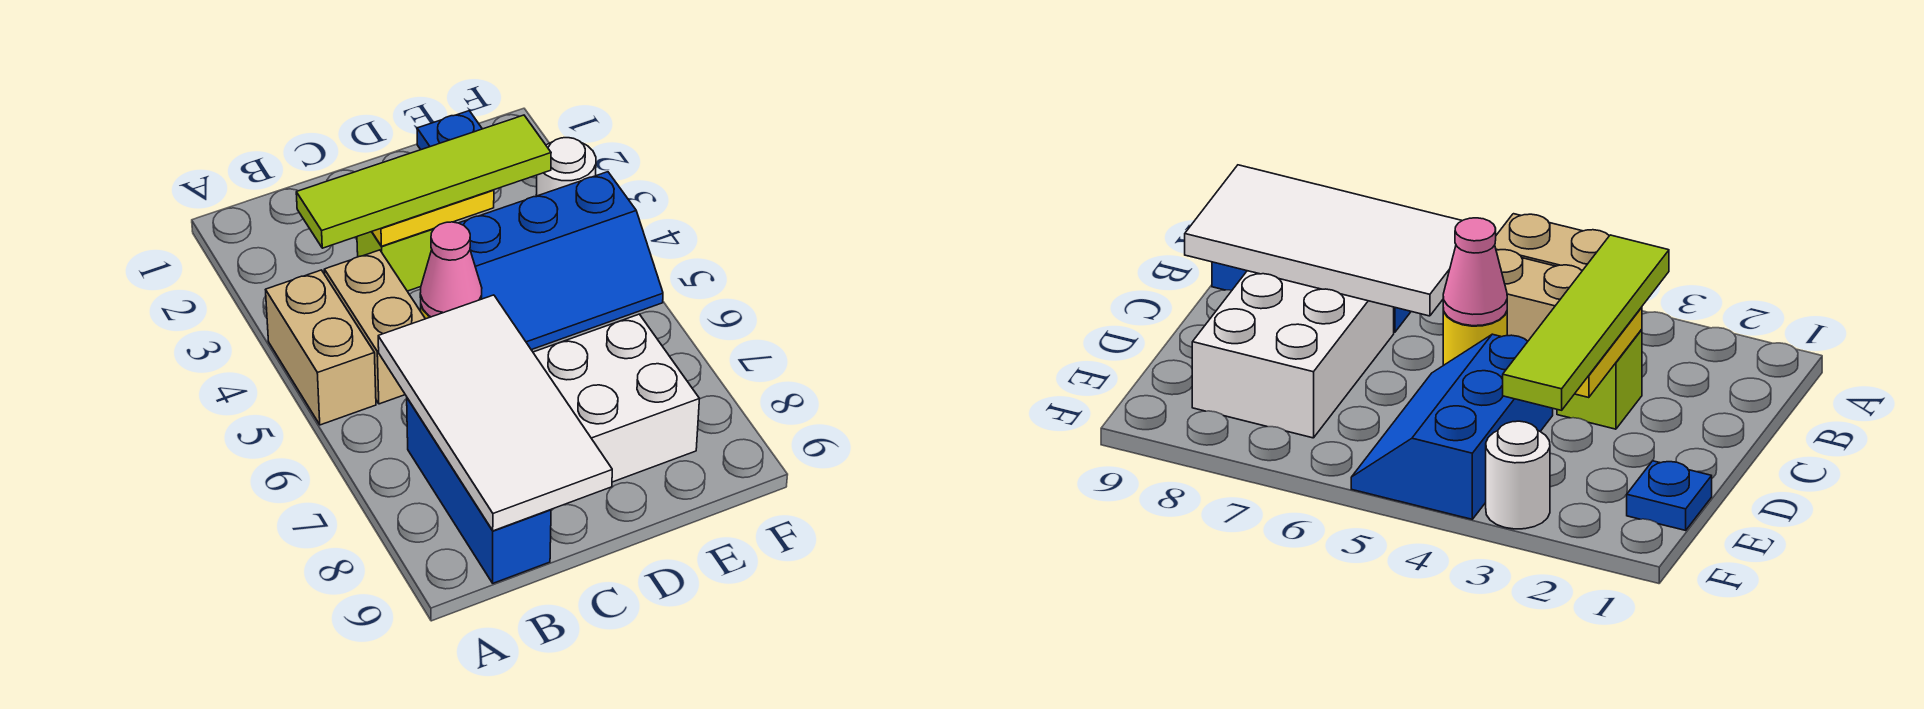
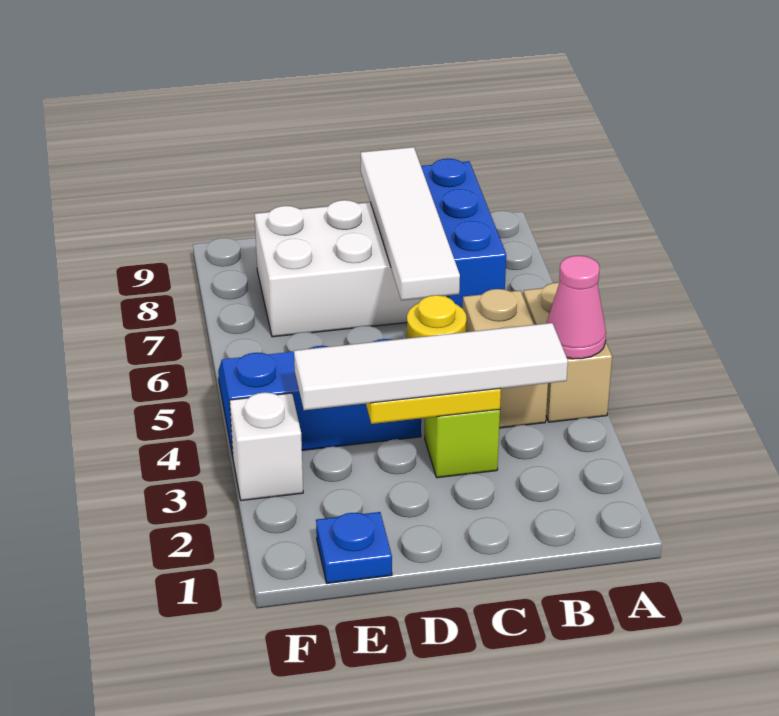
lime 1x4 tile [296,115,551,248] -> white 1x4 tile [294,323,568,410]
white 2x4 tile [378,295,612,531] -> white 1x4 tile [361,147,460,300]
pink 1x1 cone [420,222,482,317] -> pink 1x1 cone moved to [547,256,606,359]
white 1x1 round brick [536,138,596,196] -> white 1x1 brick [230,392,303,501]

